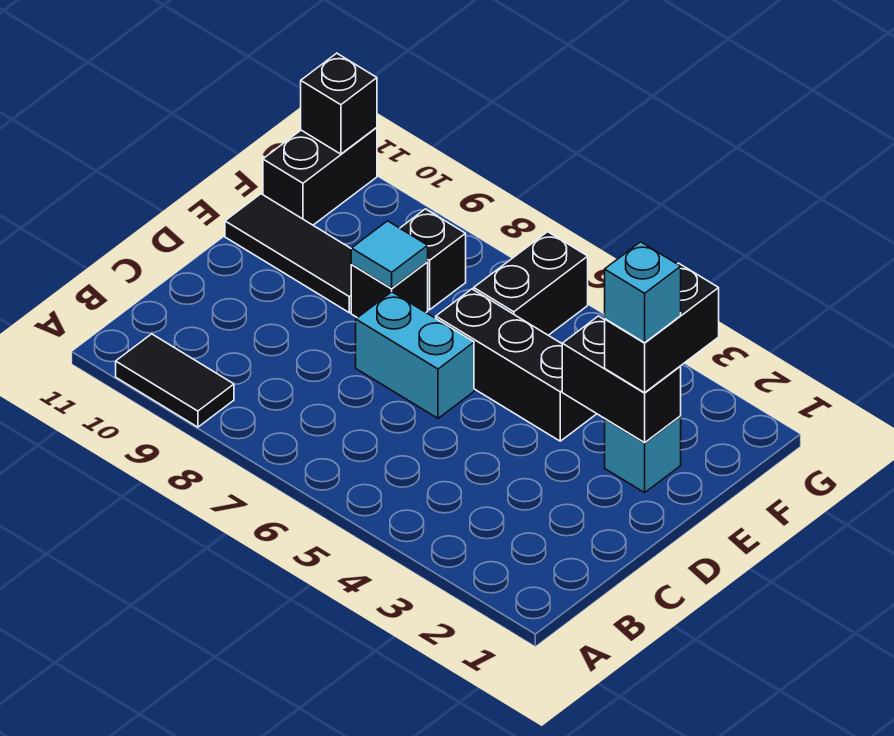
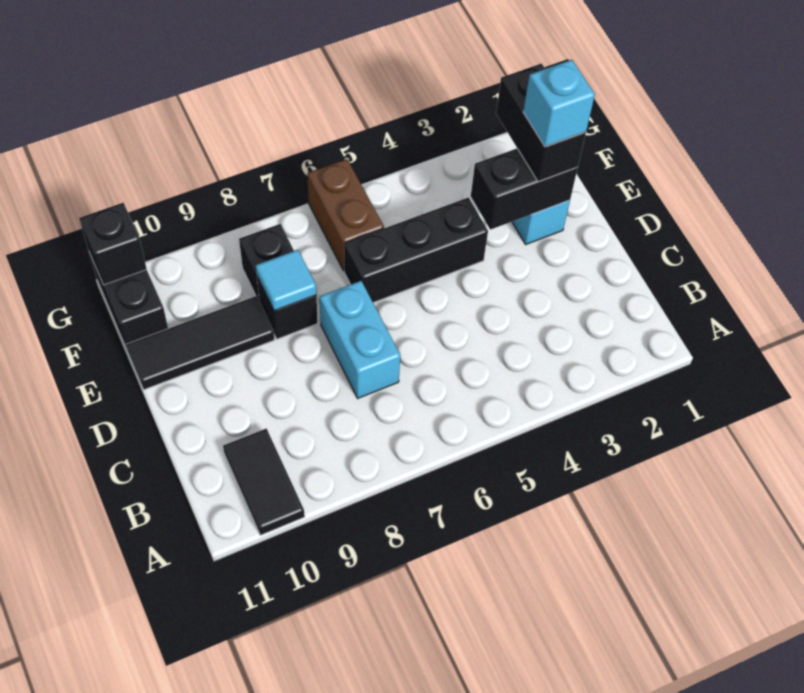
black 1x2 tile [116,334,234,427] -> black 1x2 tile turned to [223,429,305,535]
cyan 1x2 brick [356,292,474,418] -> cyan 1x2 brick turned to [320,281,400,398]
black 1x2 brick [474,232,588,335] -> brown 1x2 brick [307,159,384,271]

